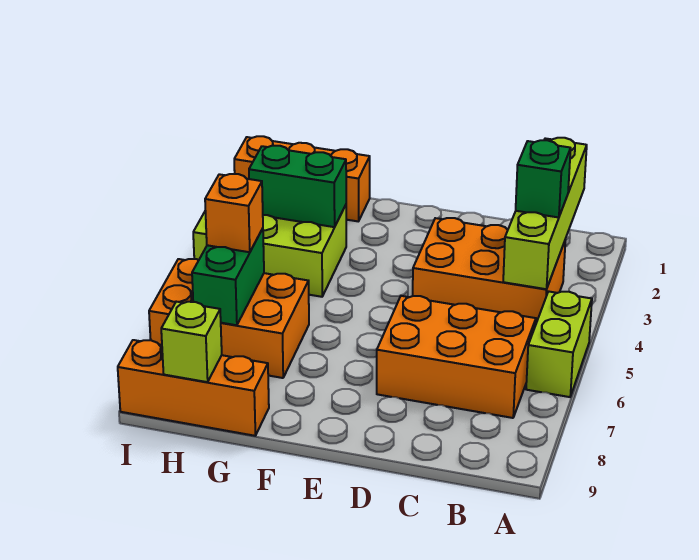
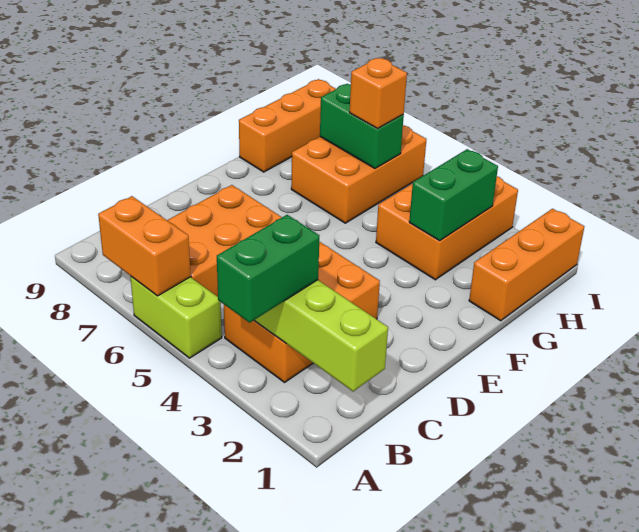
none -> orange 1x2 brick [98,196,191,296]
green 1x1 brick [516,140,571,217] -> green 1x2 brick [217,215,319,323]
lime 2x3 brick [193,205,346,297] -> orange 2x3 brick [376,176,518,280]
lime 1x1 brick [161,302,222,382] -> none

